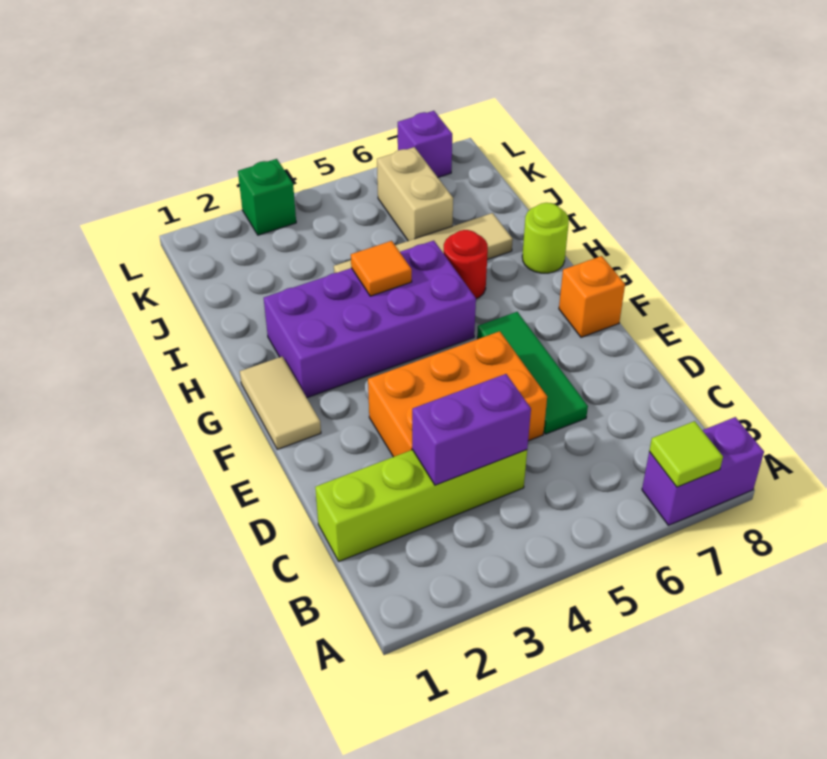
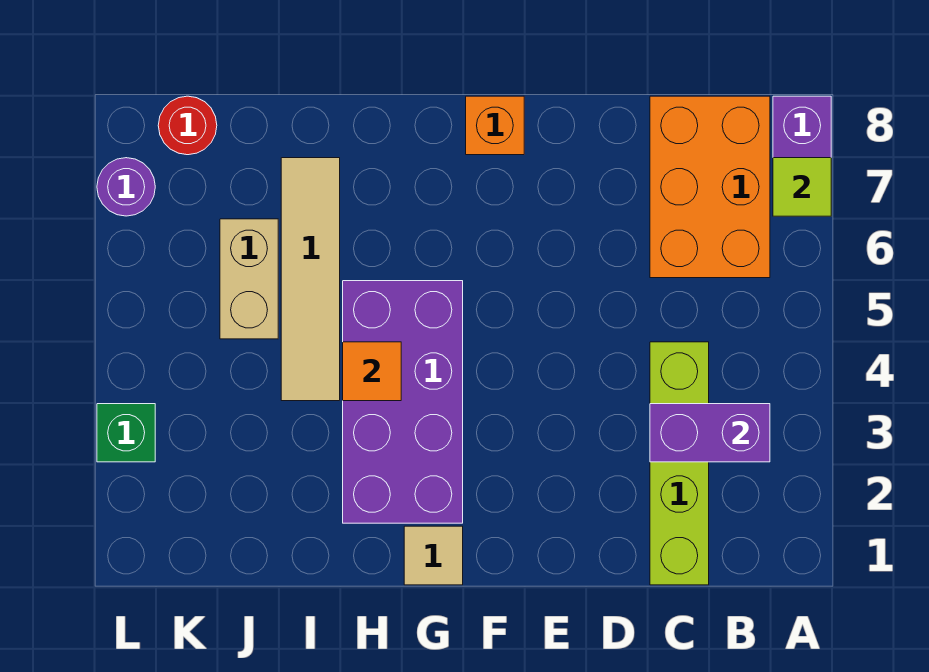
purple 1x2 brick [412,374,531,485] -> purple 1x2 brick turned to [650,404,770,462]
orange 2x3 brick [368,331,547,457] -> orange 2x3 brick moved to [650,96,770,278]
green 1x3 tile [477,312,588,434] -> none
tan 1x2 tile [240,356,321,449] -> tan 1x1 tile [404,526,463,585]
red 1x1 round brick [444,230,488,299] -> red 1x1 round brick moved to [158,96,217,155]
lime 1x1 round brick [522,203,569,273] -> none
tan 1x2 brick [377,147,453,241] -> tan 1x2 brick turned to [220,219,278,339]
purple 1x1 brick [398,111,452,177] -> purple 1x1 round brick [97,158,155,216]

